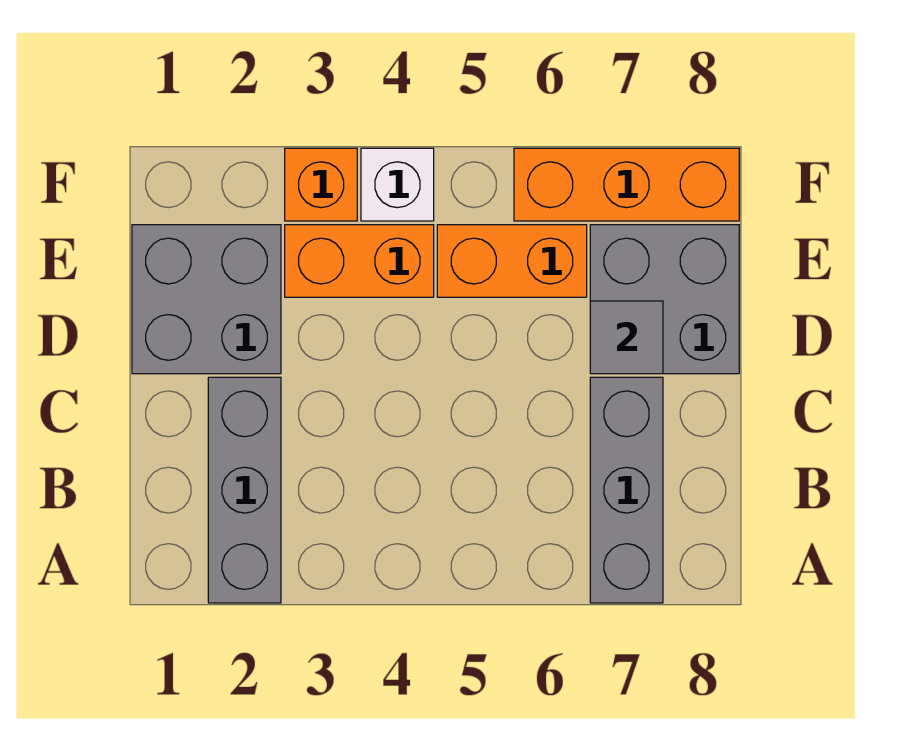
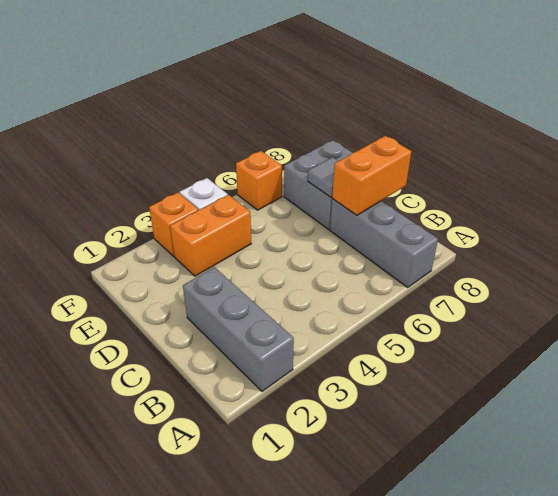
grey 2x2 brick [132,225,281,374] -> none
orange 1x2 brick [437,225,587,297] -> orange 1x2 brick moved to [332,136,411,215]
orange 1x3 brick [514,148,739,221] -> orange 1x1 brick [236,151,282,210]

